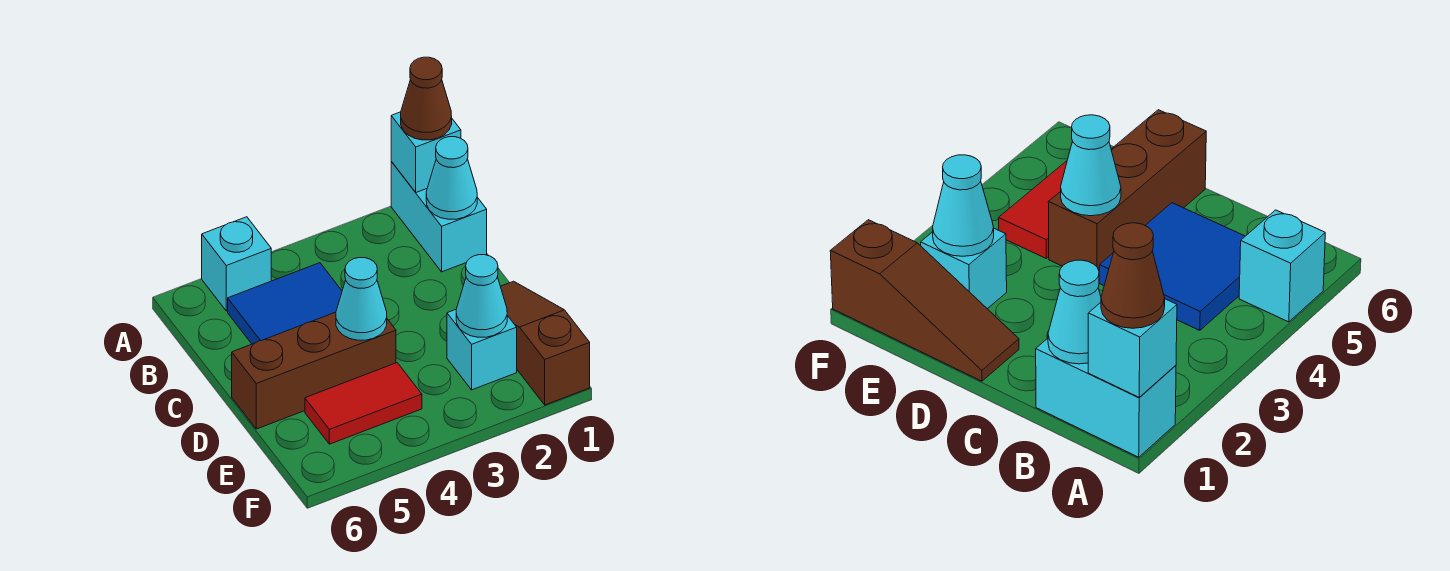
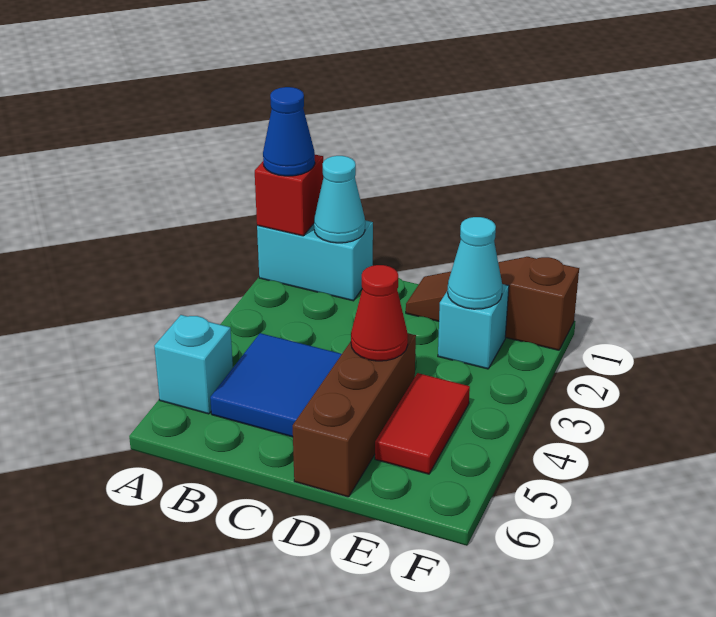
cyan 1x1 brick [391,112,461,192] -> red 1x1 brick [255,155,323,236]
brown 1x1 cone [401,57,452,140] -> blue 1x1 cone [263,87,315,176]
cyan 1x1 cone [336,258,387,340] -> red 1x1 cone [351,265,408,361]

